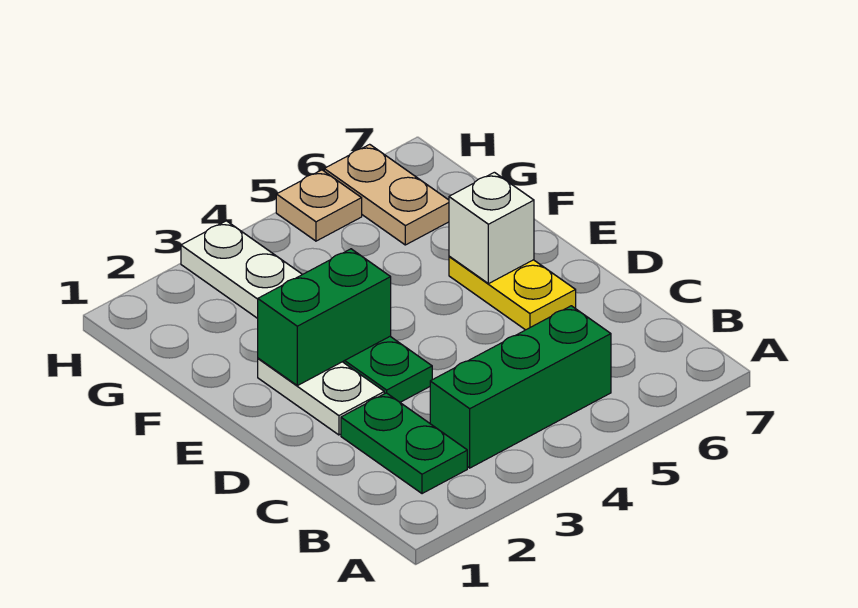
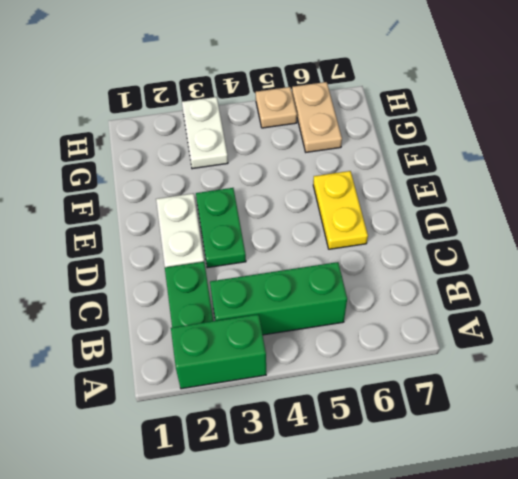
green 1x2 brick [258,249,391,386] -> green 1x2 brick moved to [171,314,266,389]
white 1x1 brick [449,172,534,284] -> none

